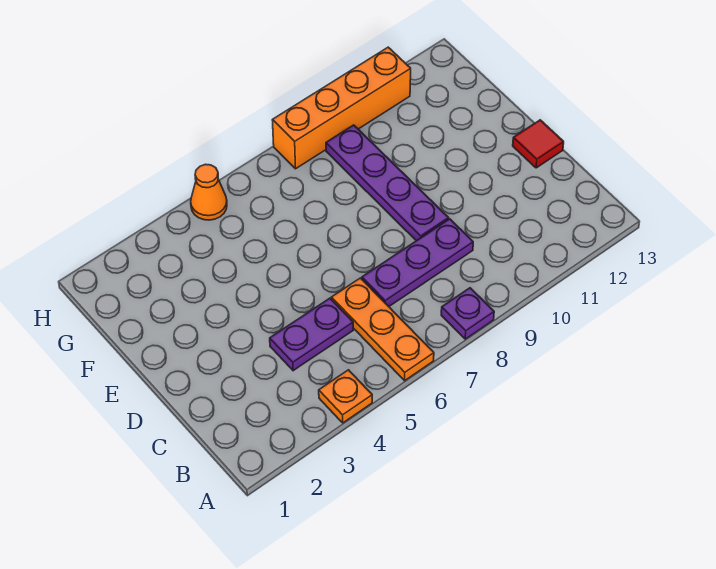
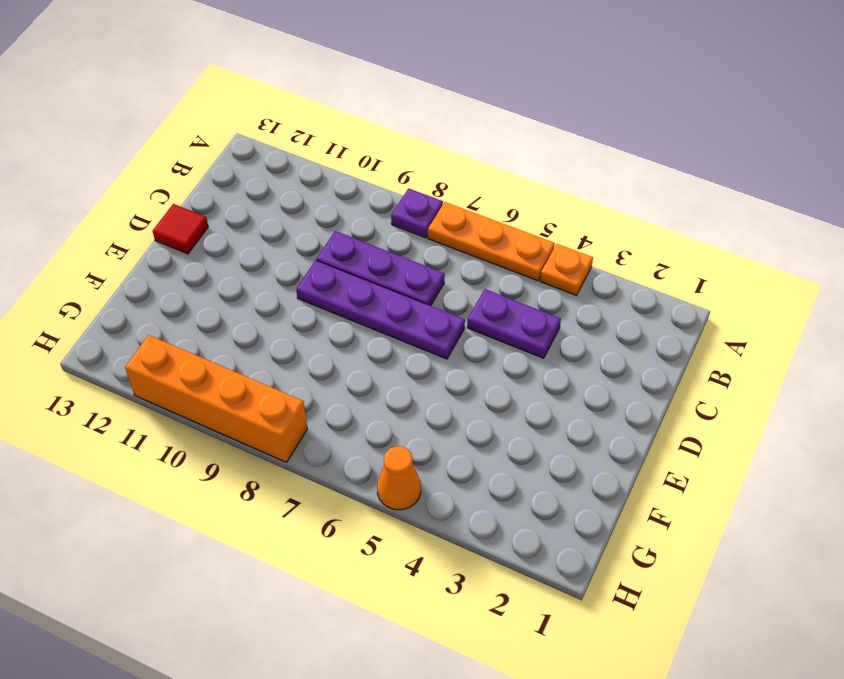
orange 1x3 plate [331,278,434,381] -> orange 1x3 plate turned to [428,202,555,281]
purple 1x4 plate [326,125,449,241] -> purple 1x4 plate turned to [296,260,465,359]

